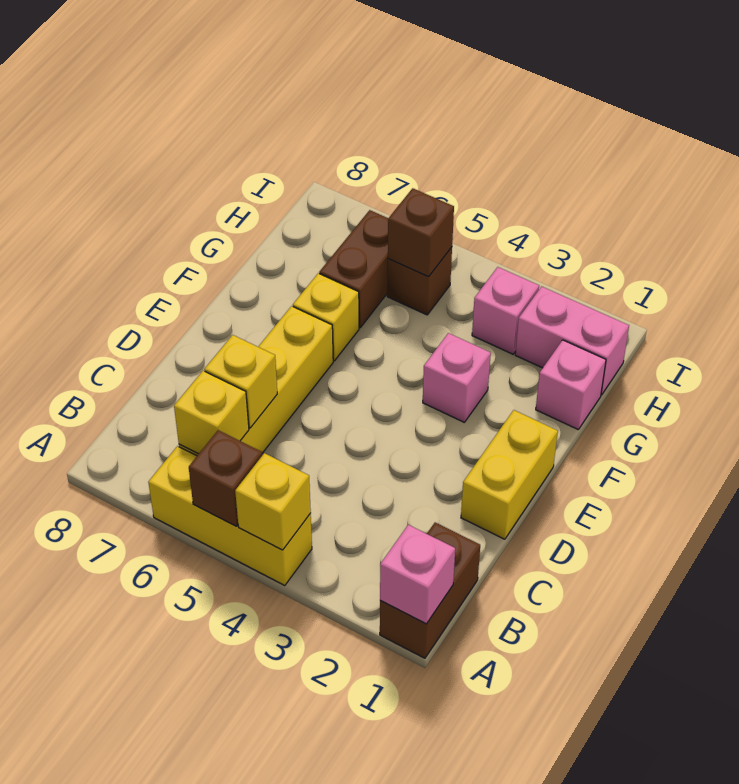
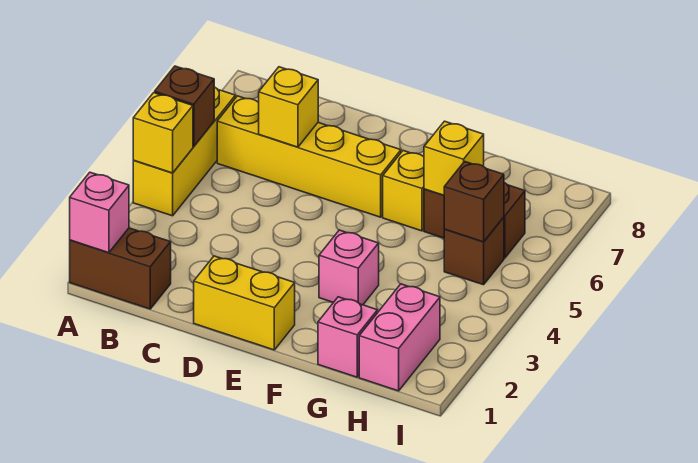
yellow 1x1 brick [174,371,249,454] -> yellow 1x1 brick moved to [424,121,484,195]
pink 1x1 brick [472,267,539,354] -> none

